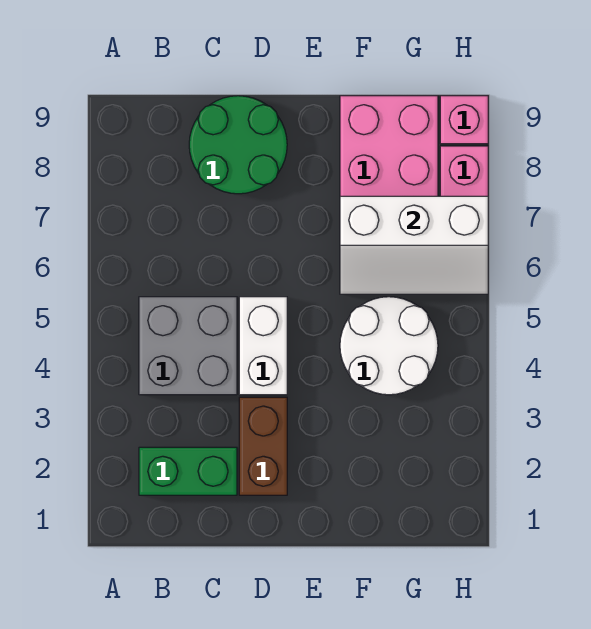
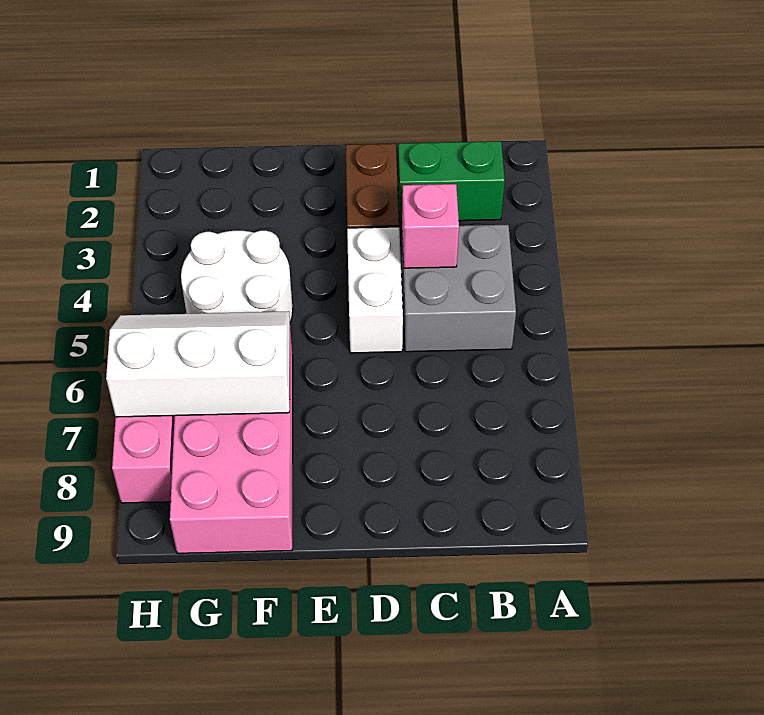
green 2x2 round brick [189,96,287,194] -> none
pink 1x1 brick [440,96,488,144] -> pink 1x1 brick moved to [402,184,459,268]

